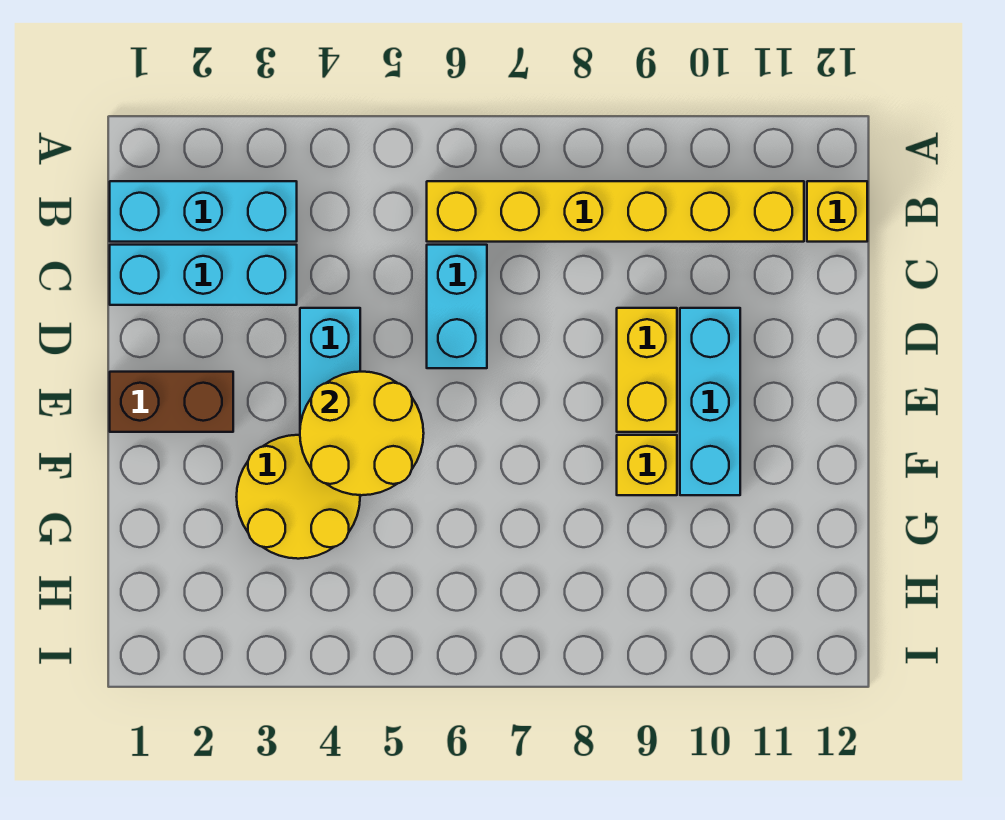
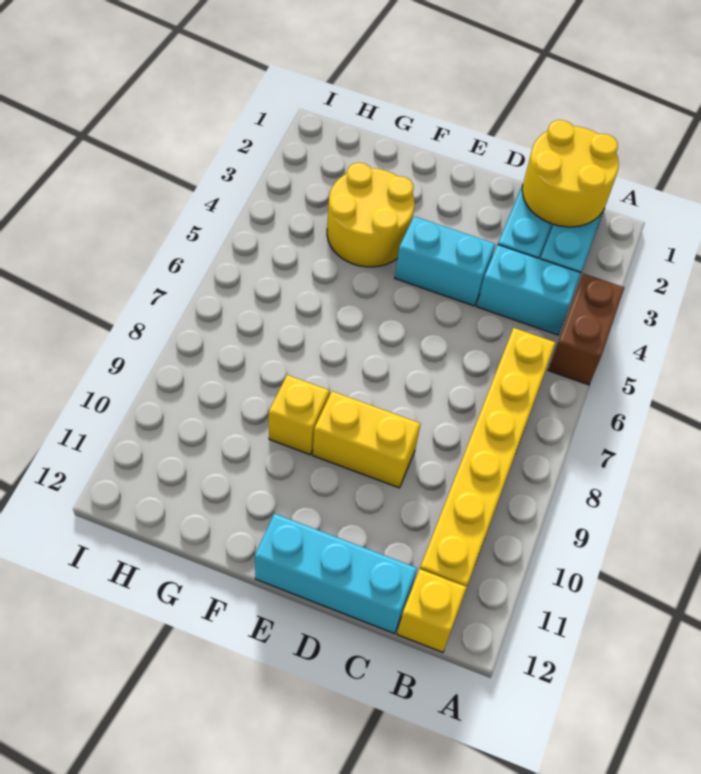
cyan 1x2 brick [427,245,487,368] -> cyan 1x2 brick moved to [477,245,581,335]
cyan 1x3 brick [680,308,740,495] -> cyan 1x3 brick moved to [255,514,417,634]
brown 1x2 brick [110,372,233,432] -> brown 1x2 brick moved to [548,274,624,385]
yellow 2x2 round brick [300,372,424,495] -> yellow 2x2 round brick moved to [522,120,619,227]

